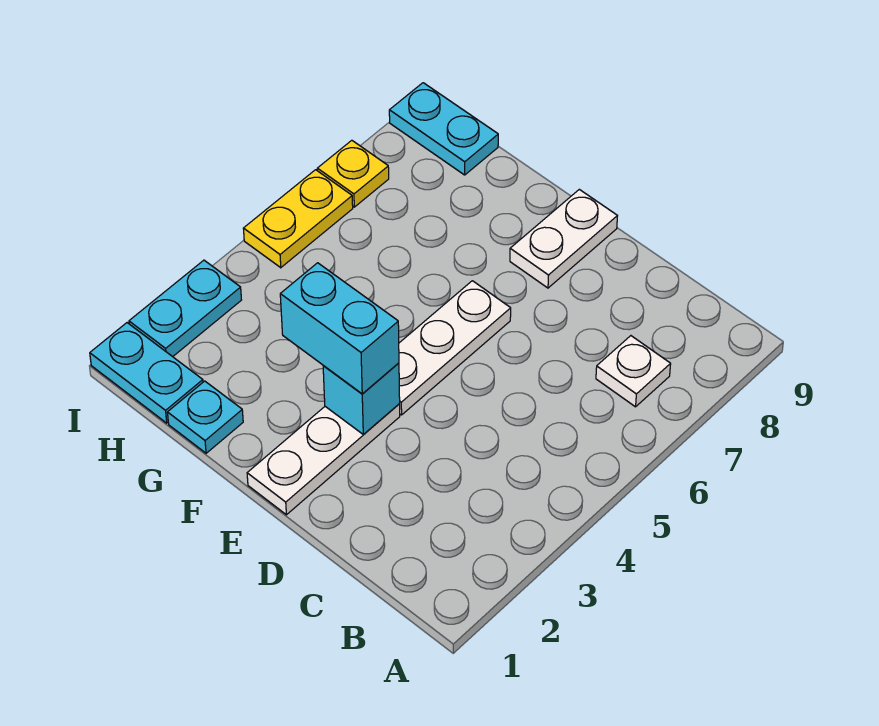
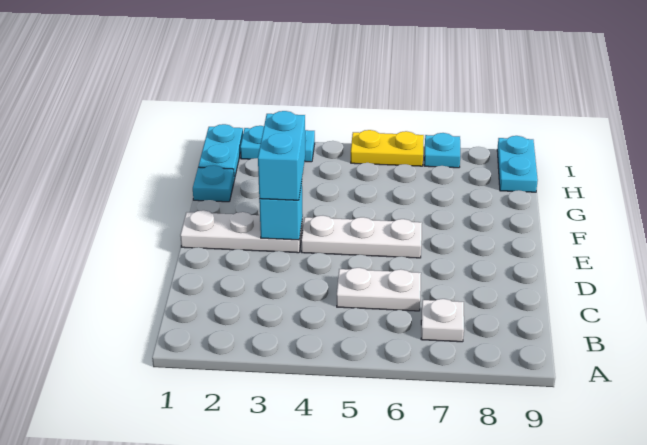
white 1x2 plate [510,189,617,288] -> white 1x2 plate moved to [337,268,421,311]
yellow 1x1 plate [317,140,389,207] -> cyan 1x1 plate [424,133,460,168]

